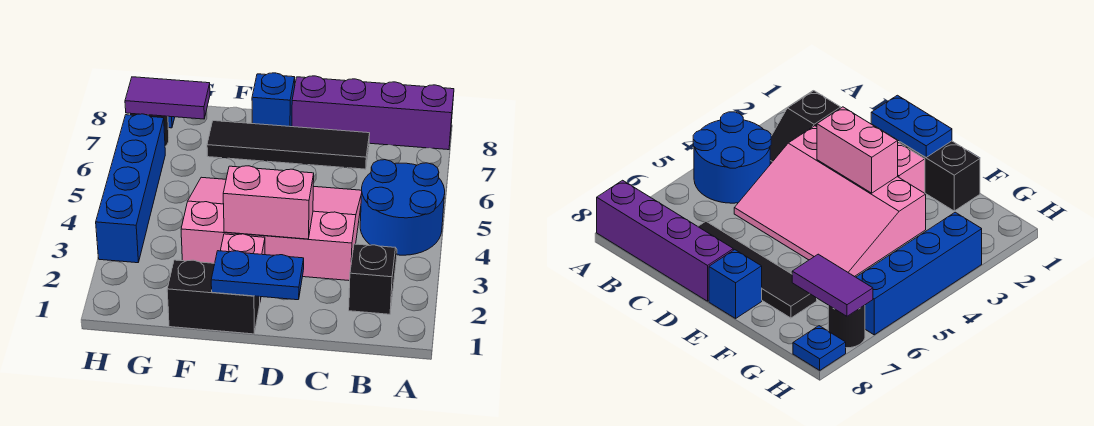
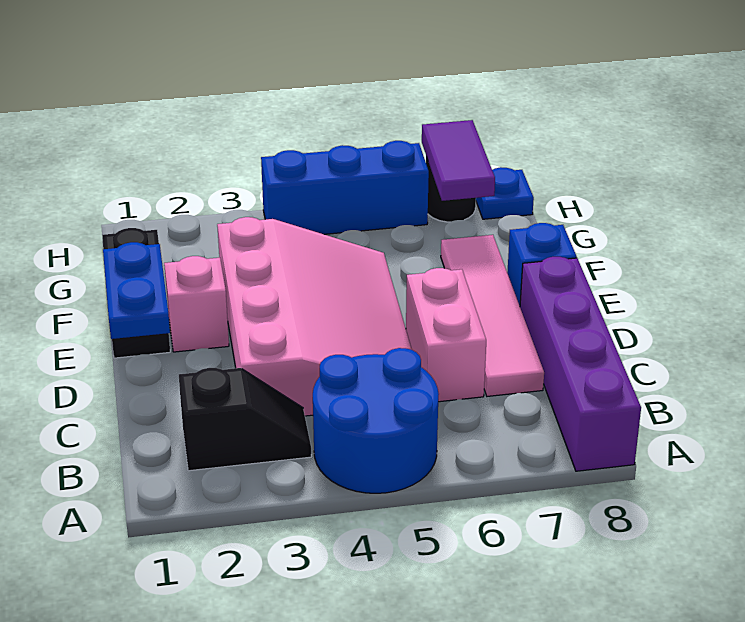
black 1x4 tile [207,121,370,169] -> pink 1x4 tile [441,235,544,396]
pink 1x2 brick [223,166,314,239] -> pink 1x2 brick moved to [406,268,486,402]
blue 1x4 brick [96,114,165,263] -> blue 1x3 brick [261,141,429,234]

